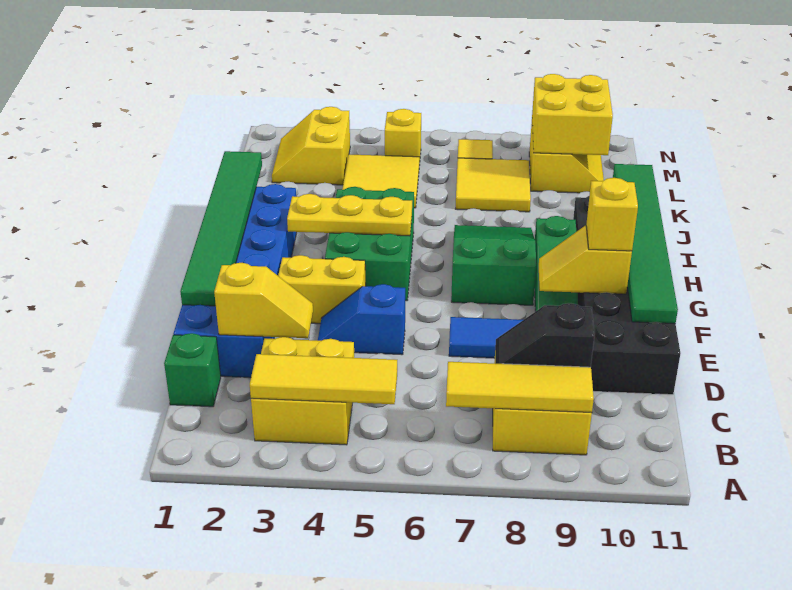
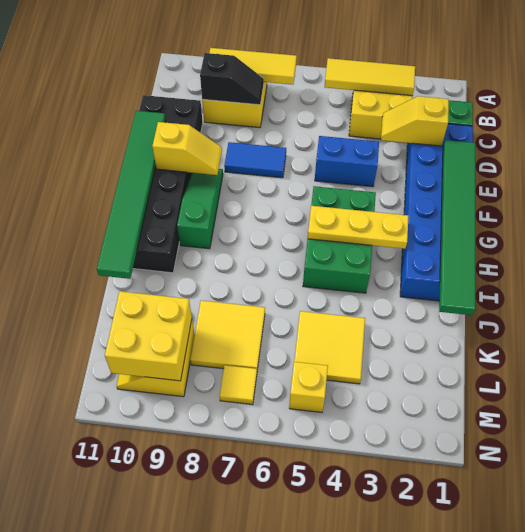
blue 1x2 slope [318,284,405,355] -> blue 1x2 brick [315,136,379,187]
yellow 1x2 brick [278,255,366,324] -> none
yellow 1x1 brick [586,178,638,251] -> none
green 2x3 slope [451,225,536,305] -> none
yellow 2x2 slope [272,107,350,185] -> none

